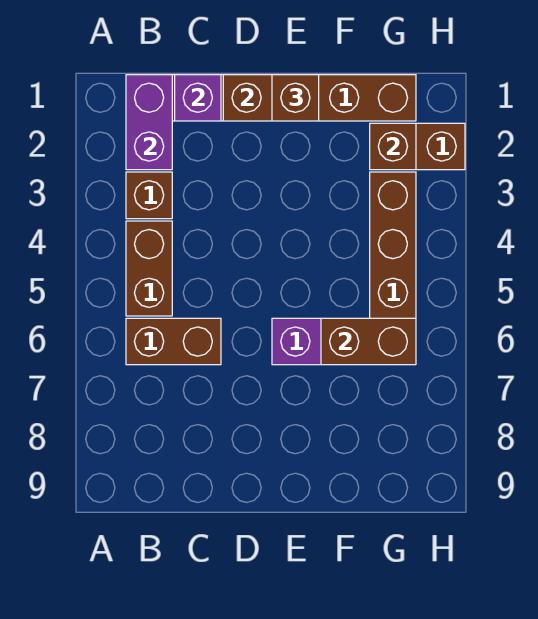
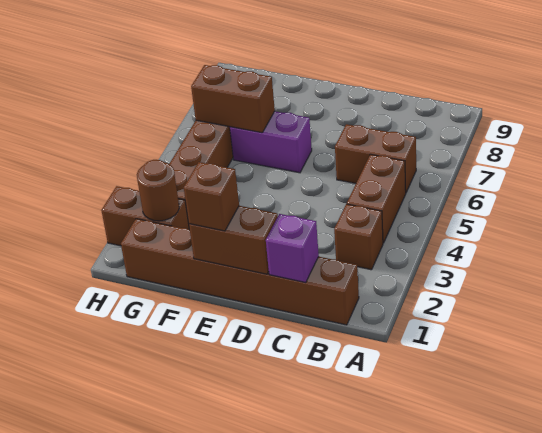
purple 1x2 brick [126,75,172,170] -> none
brown 1x1 brick [370,123,416,170] -> brown 1x1 round brick [137,160,179,221]

